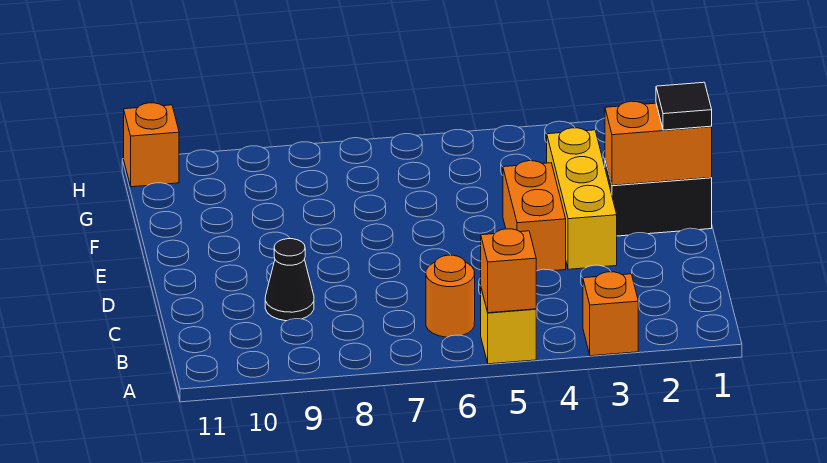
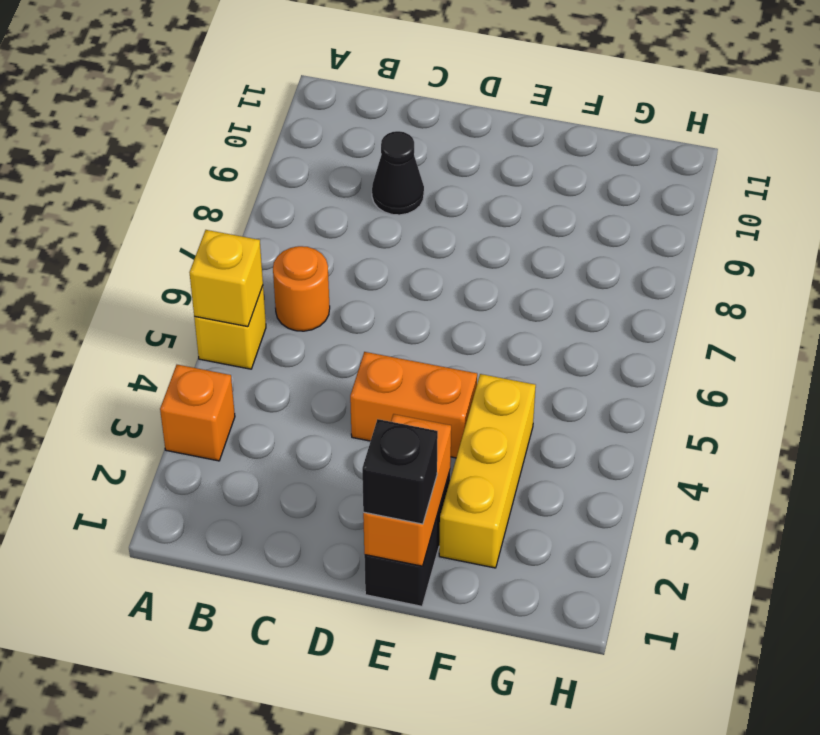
orange 1x1 brick [481,229,536,313] -> yellow 1x1 brick [189,230,263,327]
yellow 1x3 brick [547,128,617,269] -> yellow 1x3 brick turned to [439,374,536,568]
black 1x1 tile [656,82,712,130] -> black 1x1 brick [362,419,438,524]
orange 1x1 brick [124,103,179,187] -> none

